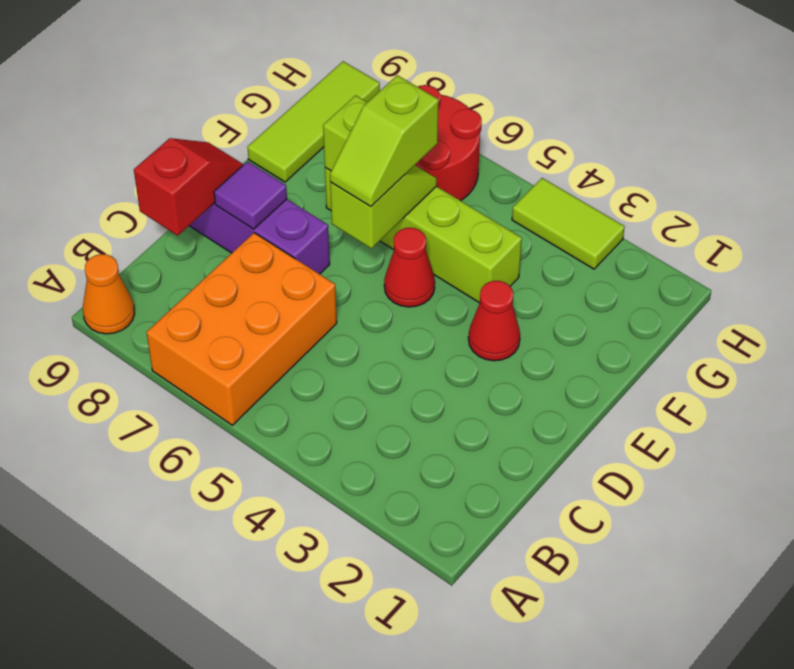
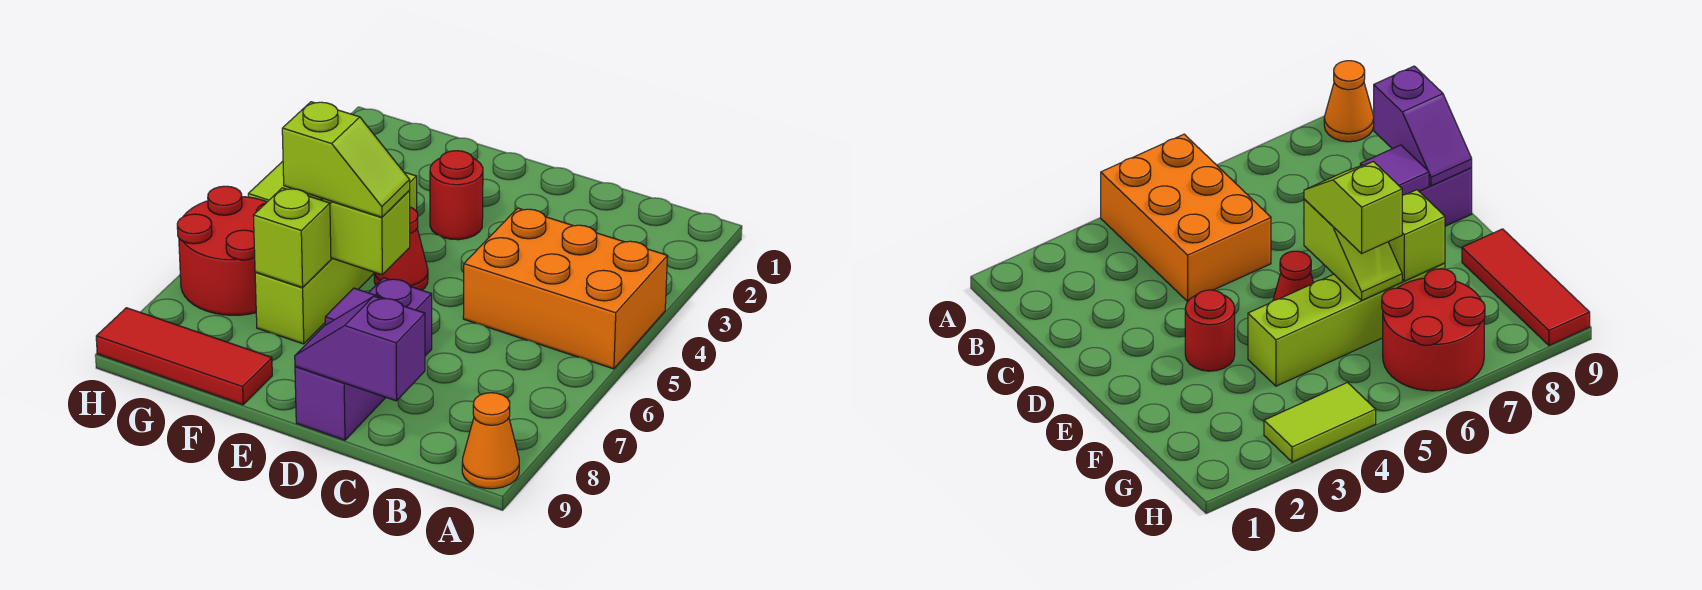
orange 2x3 brick [147,233,337,425] -> orange 2x3 brick moved to [463,208,667,369]
red 1x2 slope [134,138,244,236] -> purple 1x2 slope [295,296,425,401]
red 1x1 cone [468,281,520,361] -> red 1x1 round brick [430,151,483,240]
lime 1x3 tile [248,61,380,182] -> red 1x3 tile [96,308,272,405]

